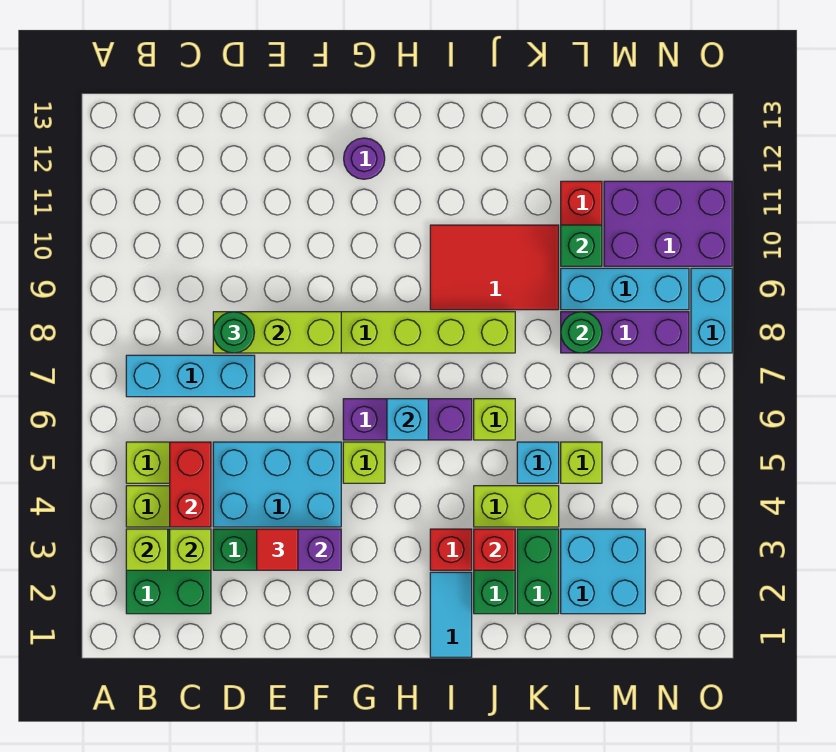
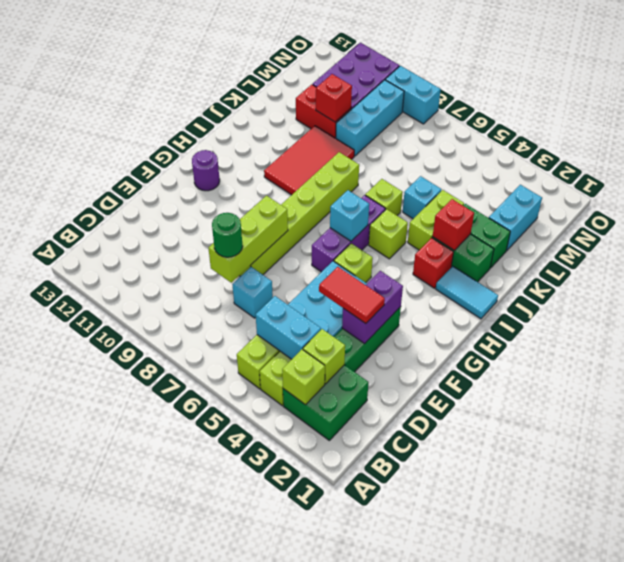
cyan 1x3 brick [126,355,255,397] -> cyan 1x1 brick [232,267,273,318]
red 1x2 brick [170,442,211,527] -> cyan 1x2 brick [256,296,321,359]
red 1x1 tile [257,529,298,570] -> red 1x2 tile [319,267,385,323]
cyan 2x2 brick [561,529,645,614] -> cyan 1x2 brick [489,185,542,251]
lime 1x1 brick [561,442,602,483] -> lime 1x1 brick moved to [369,209,408,259]
purple 1x3 brick [561,312,689,353] -> none
green 1x1 round brick [561,312,602,353] -> none
green 1x1 brick [561,225,602,266] -> red 1x1 brick [316,74,352,122]

